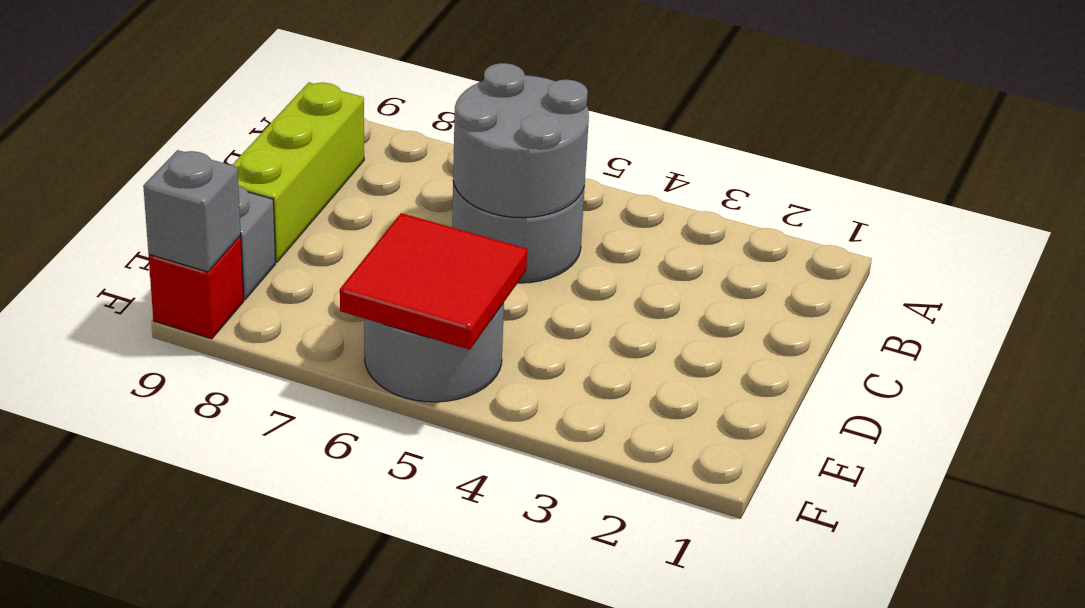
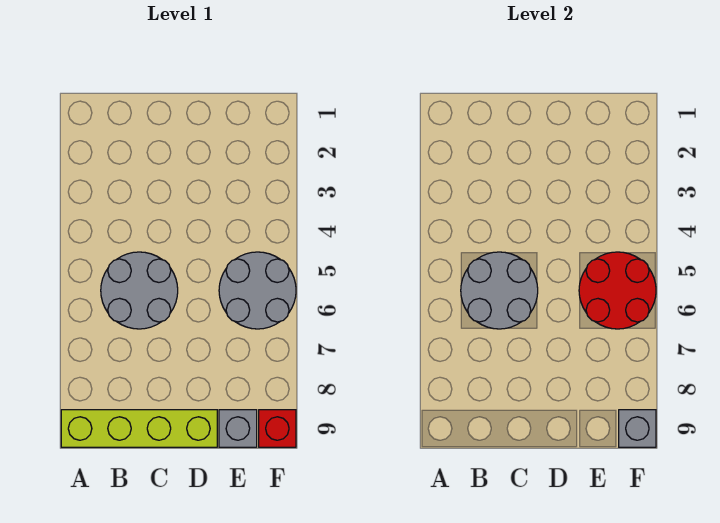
lime 1x3 brick [232,82,364,262] -> lime 1x4 brick [61,410,217,447]
red 2x2 tile [340,213,527,350] -> red 2x2 round brick [579,252,656,329]

